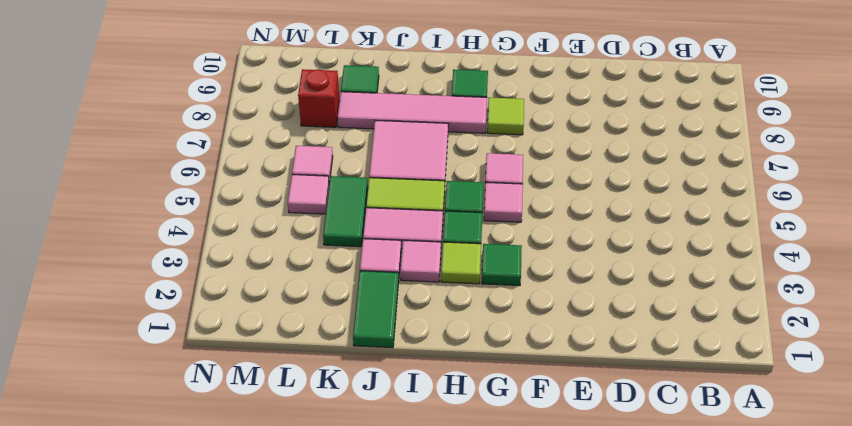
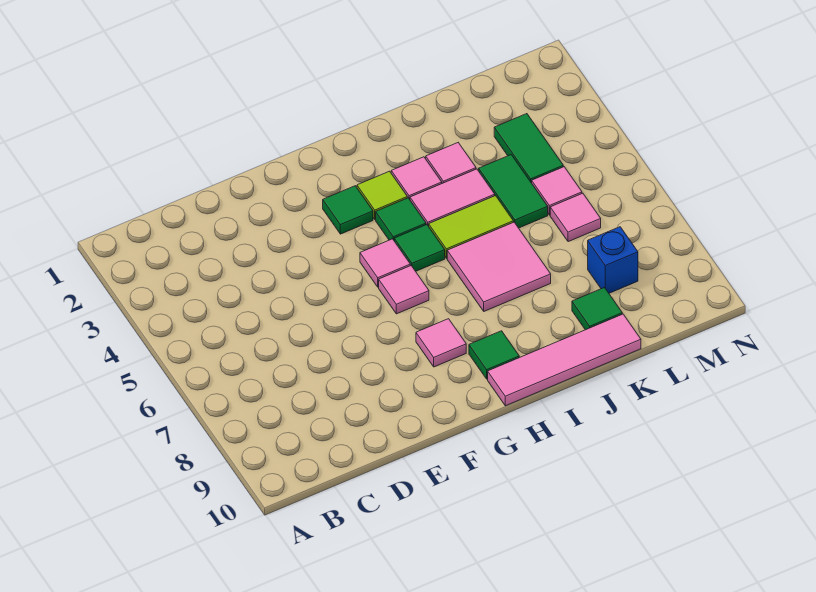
lime 1x1 tile [487,97,524,135] -> pink 1x1 tile [416,319,466,367]
pink 1x4 tile [338,92,487,133] -> pink 1x4 tile moved to [488,314,641,406]
green 1x2 tile [353,271,399,348] -> green 1x2 tile moved to [494,114,563,183]
red 1x1 brick [298,69,339,127] -> blue 1x1 brick [588,227,638,293]

